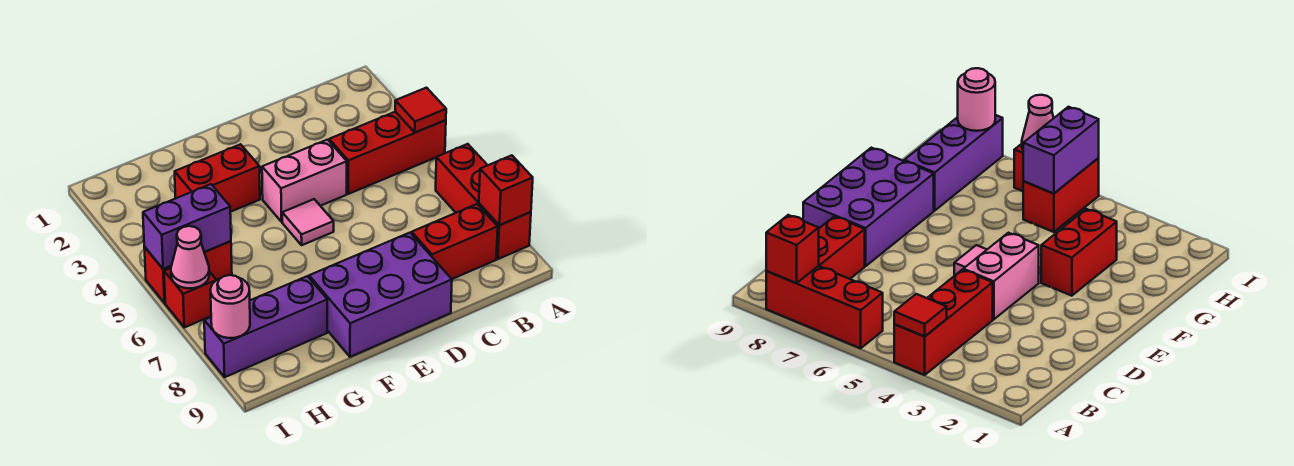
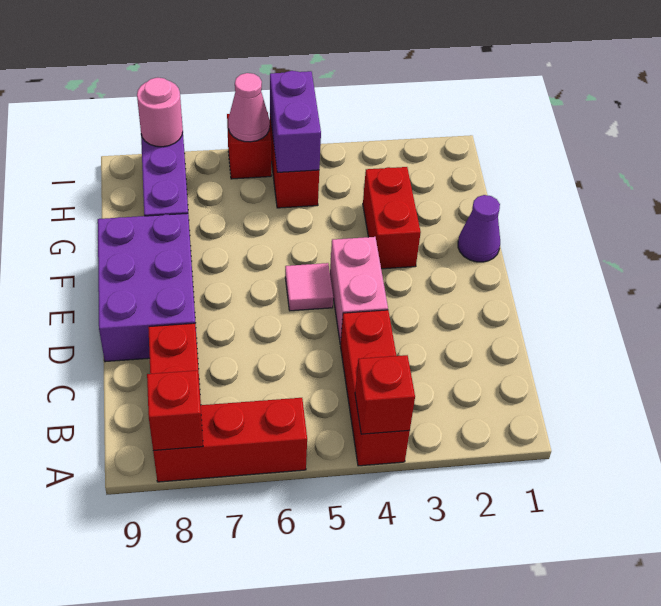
red 1x1 tile [395,88,446,133] -> red 1x1 brick [355,355,415,434]
none -> purple 1x1 cone [458,195,500,262]

